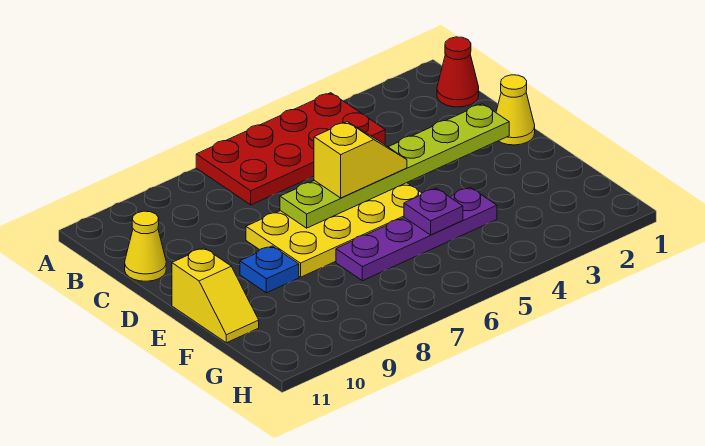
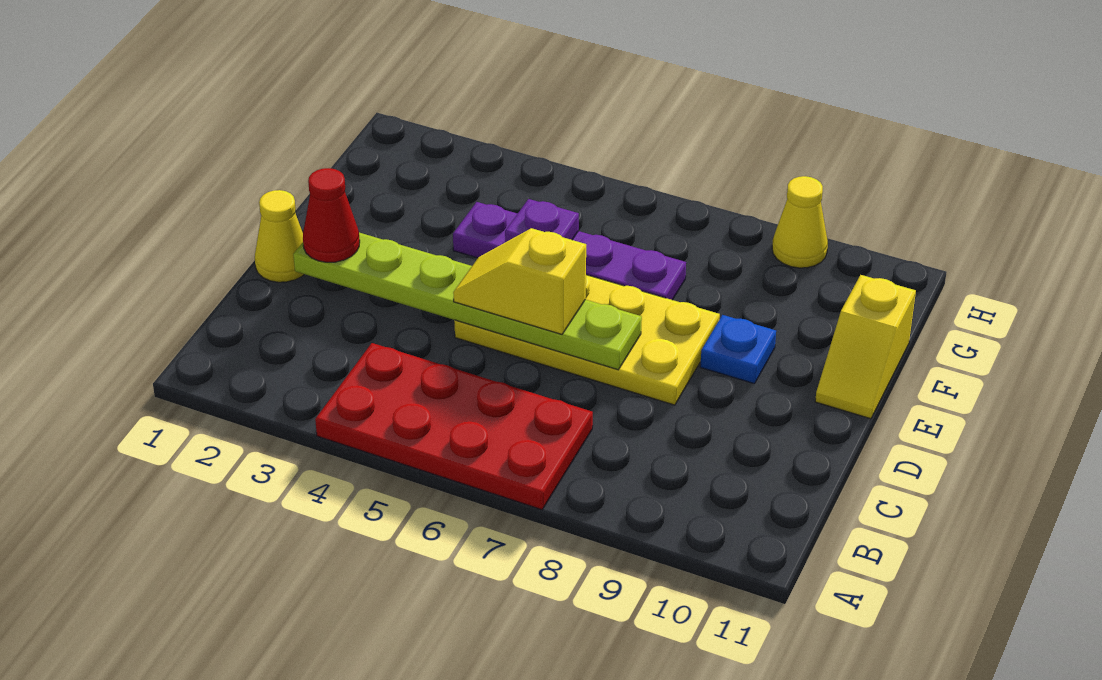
red 1x1 cone [437,37,479,107] -> red 1x1 cone moved to [303,168,360,262]
yellow 1x1 cone [125,211,166,281] -> yellow 1x1 cone moved to [772,176,828,268]
yellow 1x2 slope [172,248,259,343] -> yellow 1x2 slope turned to [815,275,916,419]

